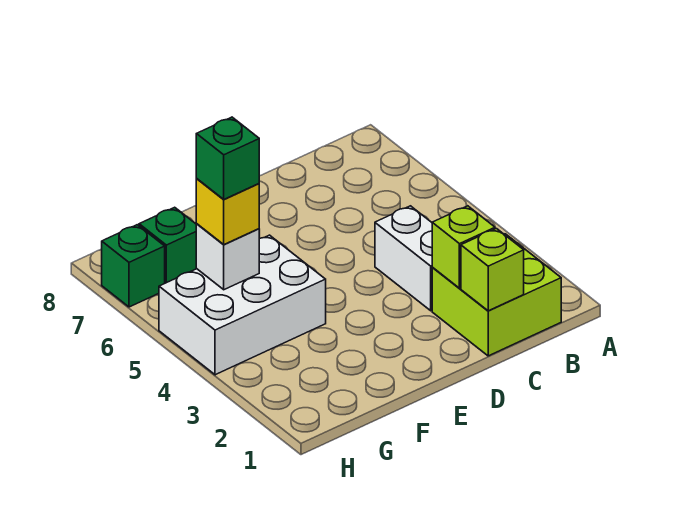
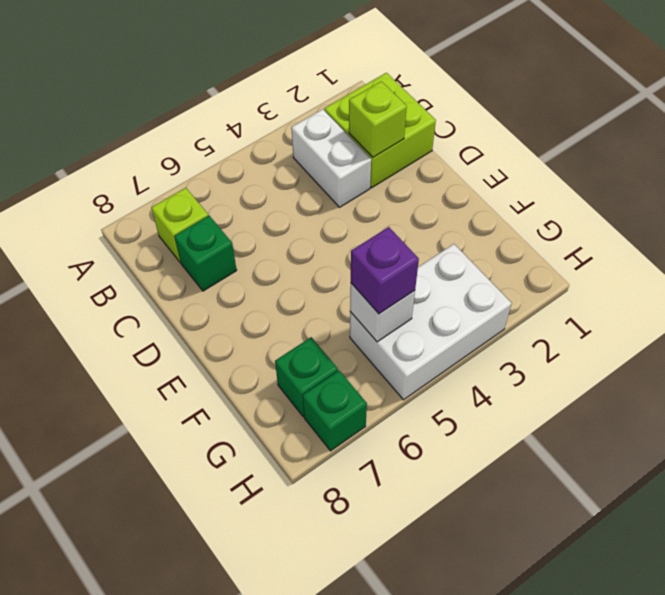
lime 1x1 brick [461,229,524,311] -> lime 1x1 brick moved to [151,188,208,262]
white 1x2 brick [375,206,432,311] -> white 1x2 brick turned to [291,109,371,207]
white 2x3 brick [159,235,326,375] -> white 2x3 brick turned to [350,244,512,400]
yellow 1x1 brick [196,179,259,245] -> purple 1x1 brick [351,227,419,314]
green 1x1 brick [196,117,259,199] -> green 1x1 brick moved to [174,216,237,291]

